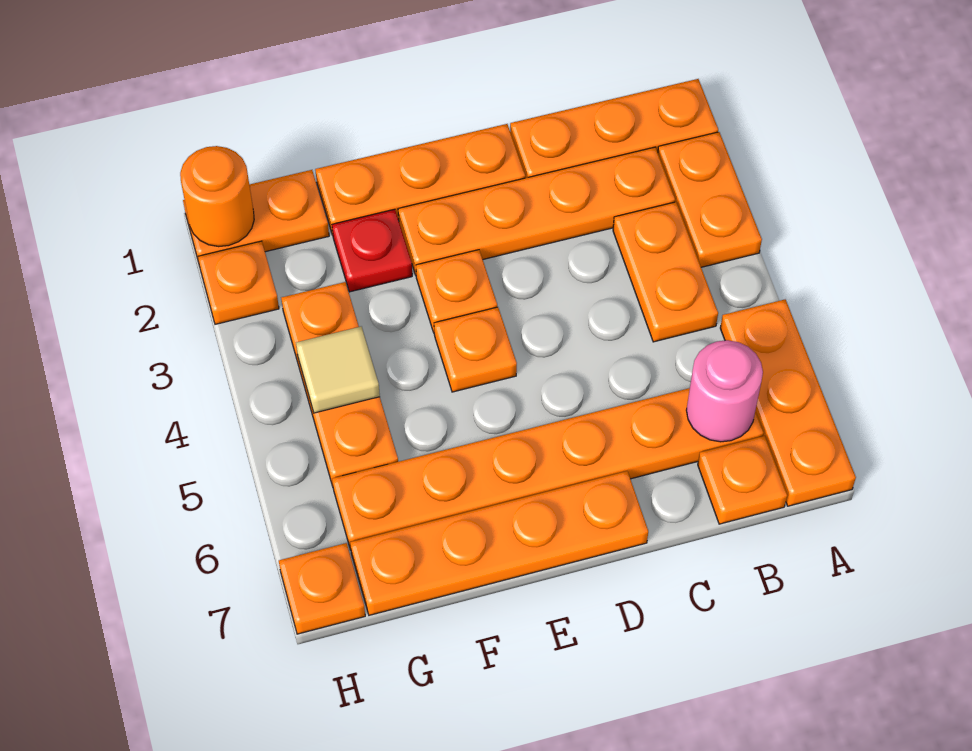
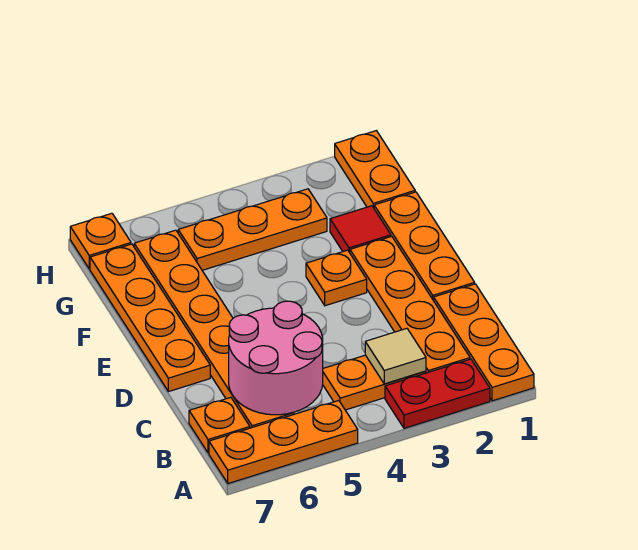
orange 1x2 plate [658,132,762,267] -> red 1x2 plate [385,359,490,428]
pink 1x1 round brick [686,340,763,442] -> pink 2x2 round brick [229,301,323,415]
orange 1x1 plate [434,307,517,392] -> none
red 1x1 plate [332,209,412,292] -> red 1x1 tile [330,206,391,253]
tan 1x1 tile [296,327,380,413] -> tan 1x1 tile moved to [365,328,426,384]
orange 1x1 round brick [180,146,254,247] -> none
orange 1x1 plate [198,241,279,324] -> none

